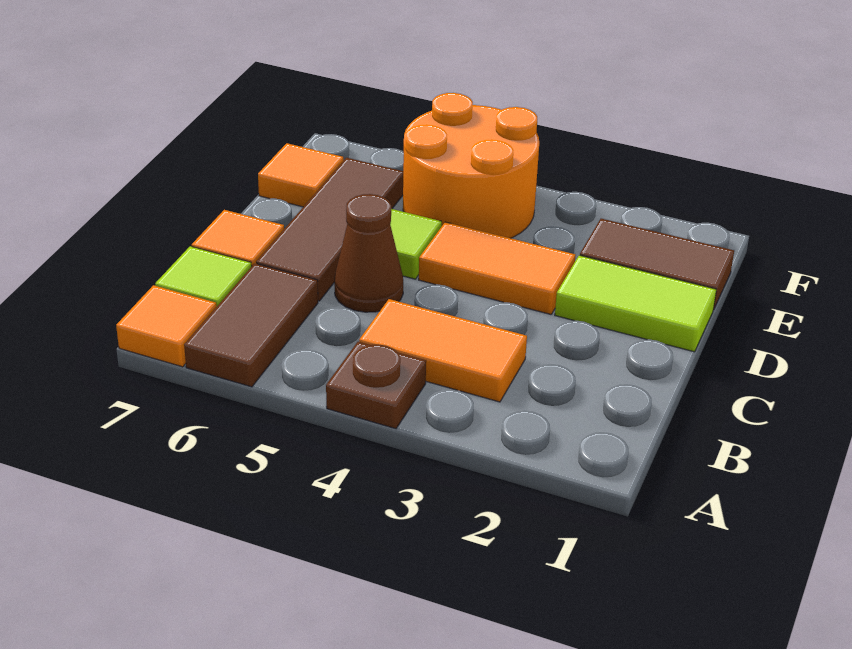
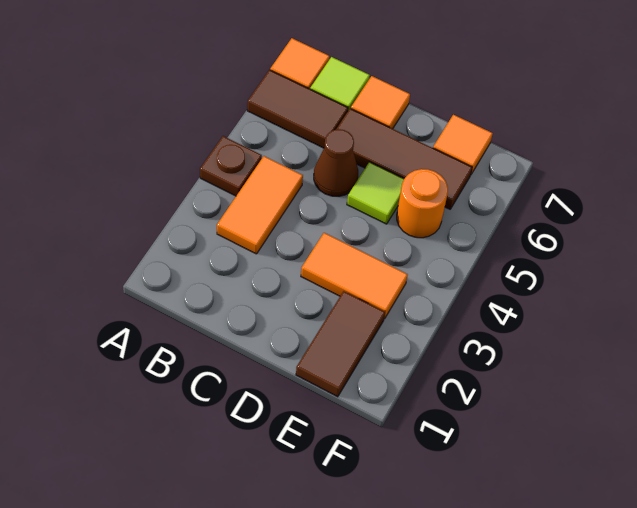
lime 1x2 tile [555,255,716,352] -> none
orange 1x2 tile [419,222,575,314] -> orange 1x2 tile turned to [301,233,408,319]
orange 2x2 round brick [403,93,539,238] -> orange 1x1 round brick [397,169,448,238]

